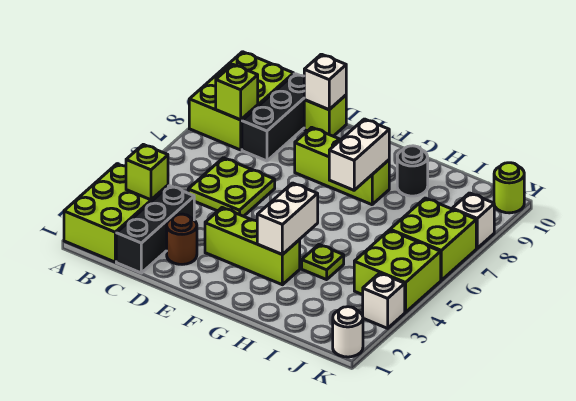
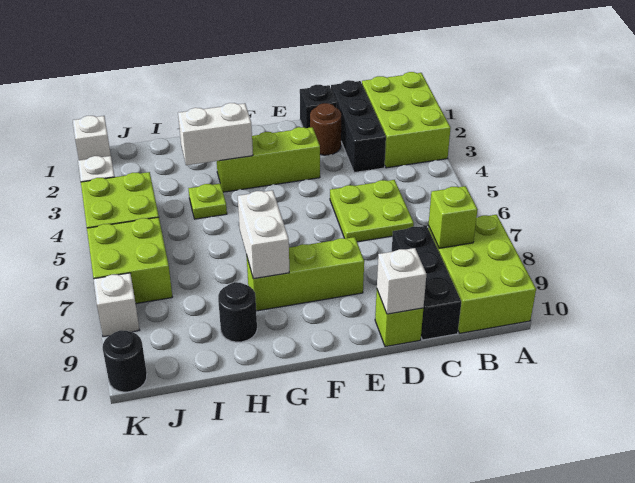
lime 1x1 brick [126,144,168,200] -> none
none -> black 1x1 brick [300,85,337,128]
white 1x2 brick [257,183,318,255] -> white 1x2 brick turned to [178,103,253,165]
white 1x1 round brick [333,307,363,357] -> white 1x1 brick [73,116,111,160]
lime 1x1 round brick [494,163,524,213] -> black 1x1 round brick [103,330,147,392]

